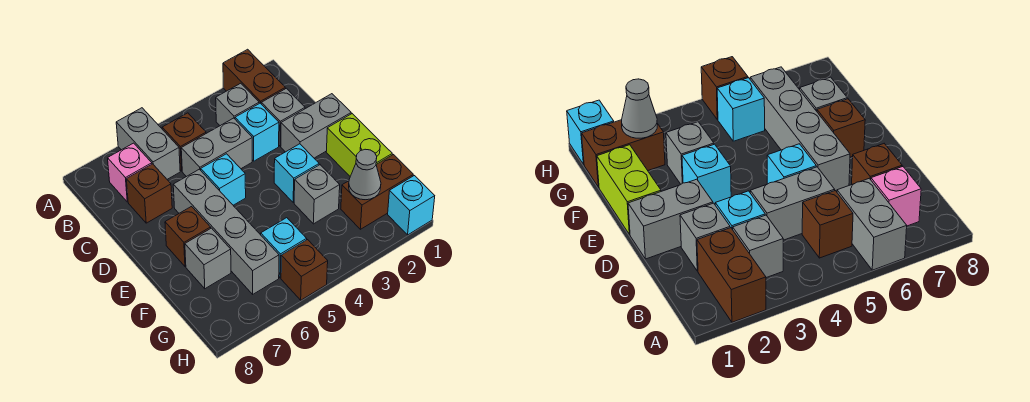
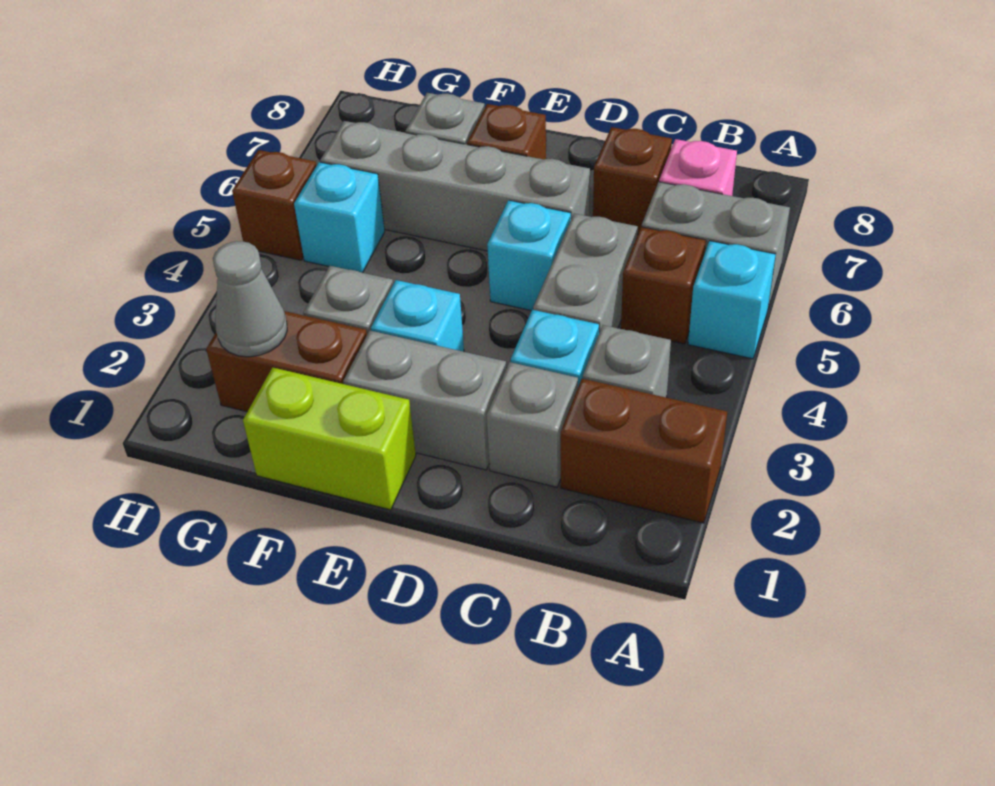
grey 1x2 brick [281,94,351,158] -> grey 1x2 brick turned to [343,331,506,470]
brown 1x2 brick [341,155,413,229] -> brown 1x2 brick turned to [206,311,367,412]
cyan 1x1 brick [388,176,435,235] -> cyan 1x1 brick moved to [688,241,776,359]

